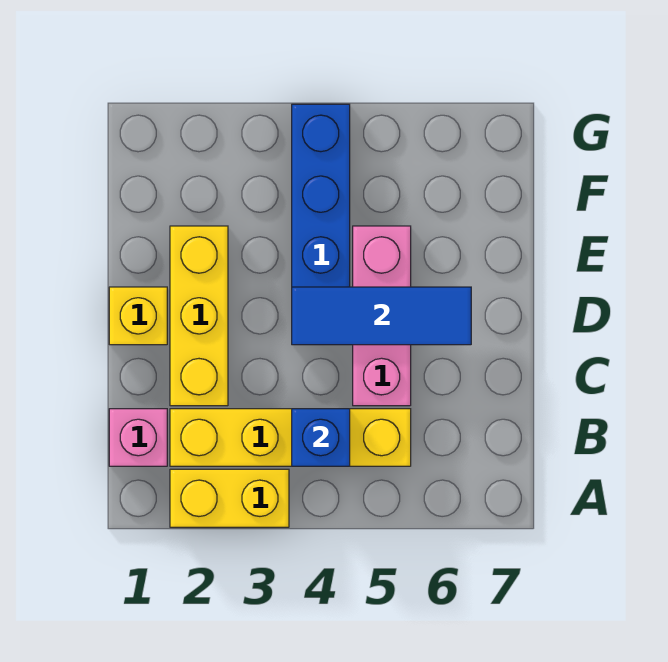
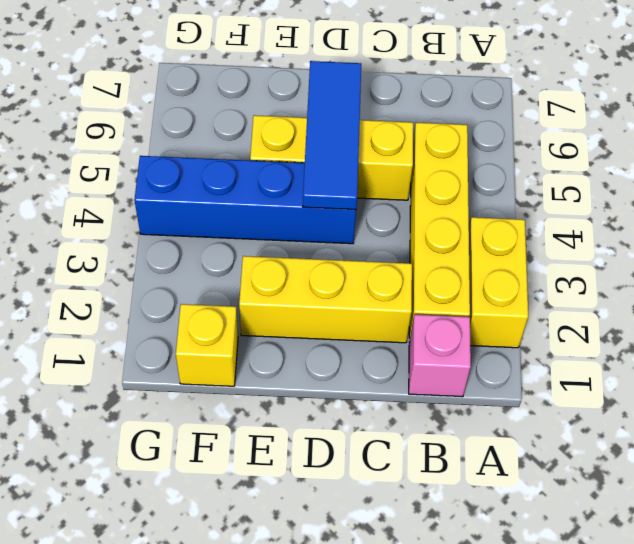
blue 1x1 brick [292,409,350,466] -> none
pink 1x3 brick [353,226,411,406] -> yellow 1x3 brick [250,115,413,200]
yellow 1x1 brick [109,287,167,345] -> yellow 1x1 brick moved to [176,304,238,386]

